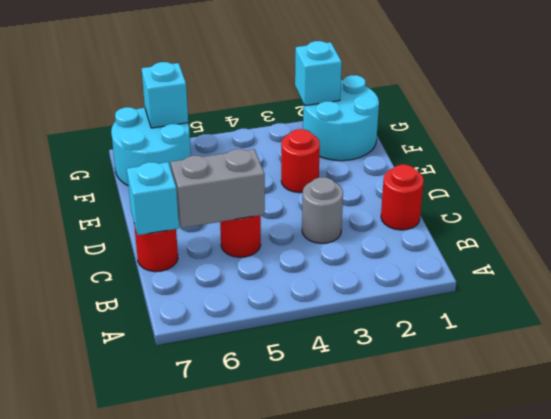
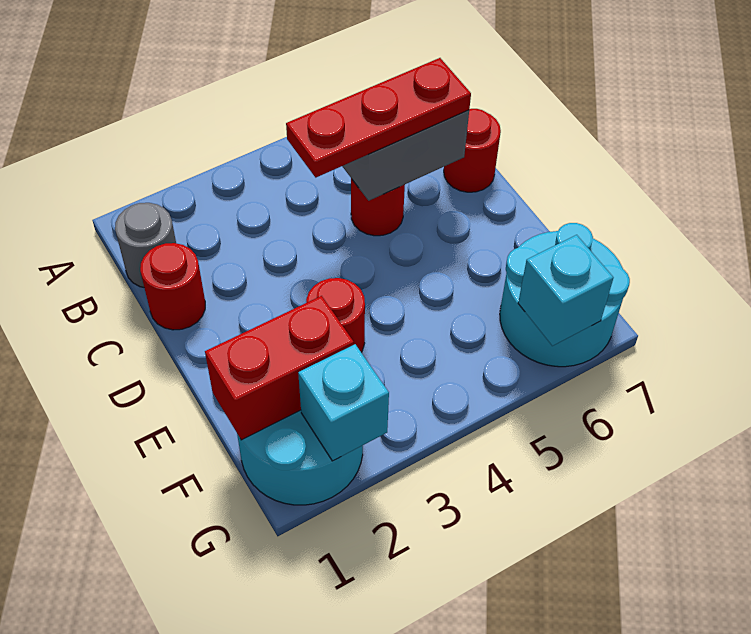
grey 1x1 round brick [302,177,343,243] -> grey 1x1 round brick moved to [115,203,176,287]
none -> red 1x3 plate [286,58,471,177]
cyan 1x1 brick [127,162,179,235] -> none
none -> red 1x2 brick [205,296,354,440]

